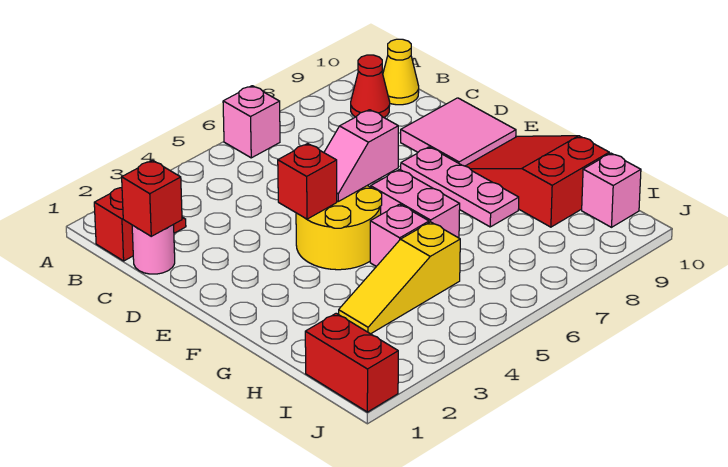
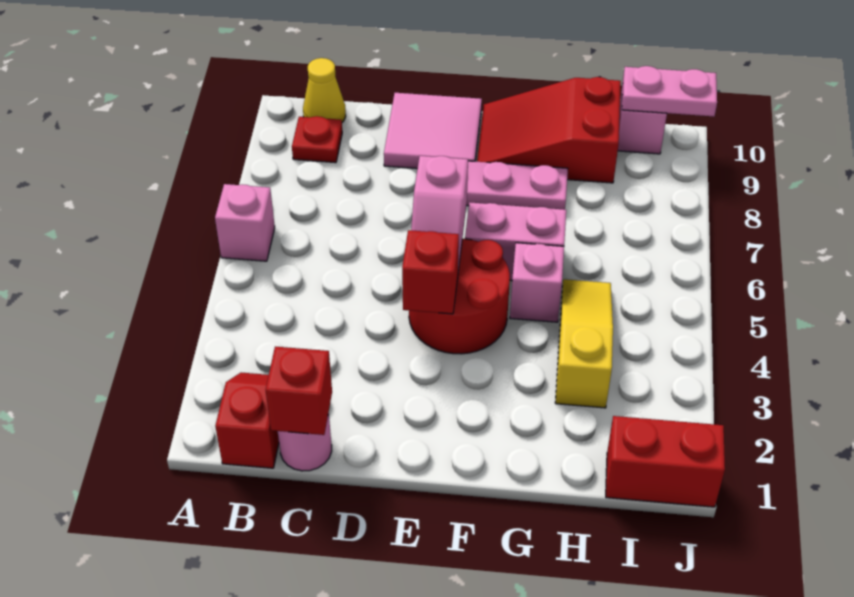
red 1x1 cone [351,55,390,117] -> red 1x1 plate [292,116,342,163]
yellow 2x2 round brick [296,186,382,270] -> red 2x2 round brick [409,239,510,354]
yellow 1x3 slope [339,222,460,334] -> yellow 1x3 slope turned to [555,279,613,408]
none -> pink 1x2 plate [622,66,717,116]

